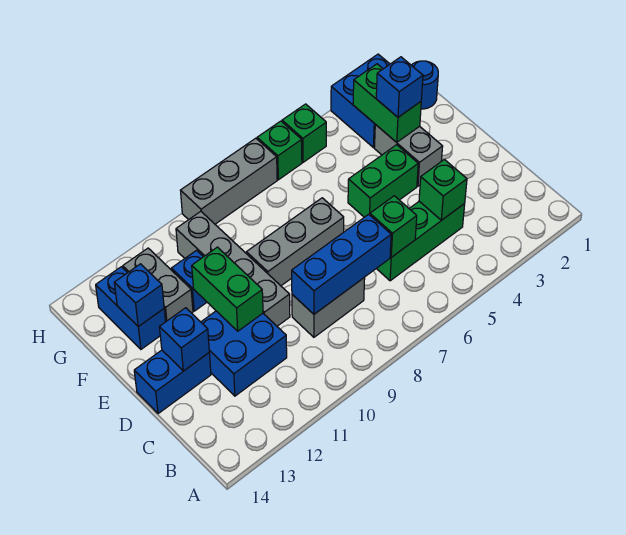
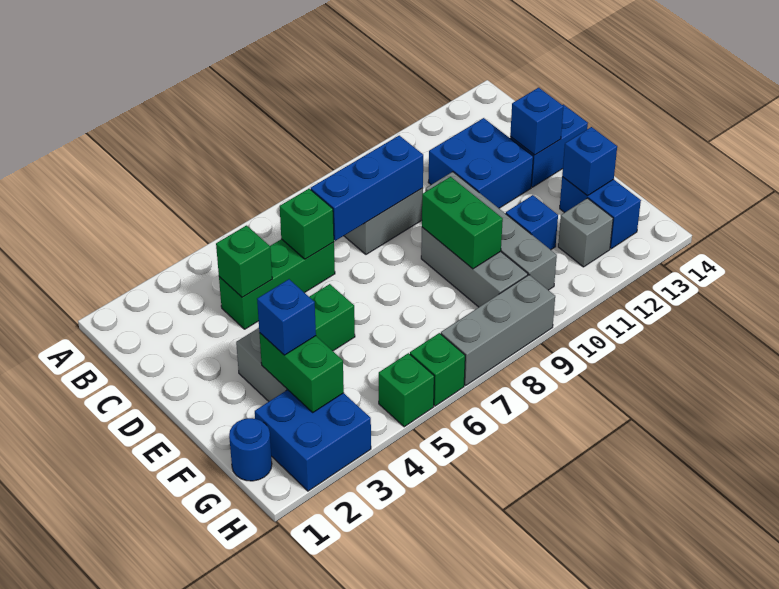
green 1x2 brick [192,247,263,331] -> green 1x2 brick moved to [422,177,503,269]
grey 1x3 brick [246,198,344,286] -> grey 1x3 brick turned to [421,227,528,307]
grey 1x2 brick [123,248,193,321] -> grey 1x1 brick [558,198,613,267]

